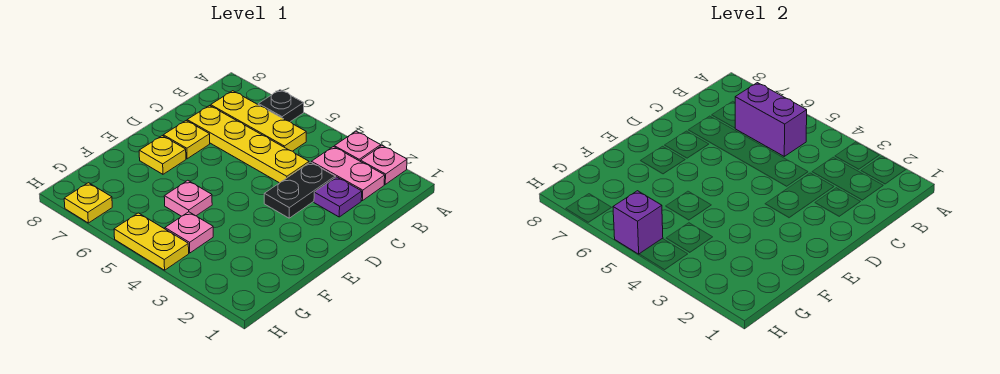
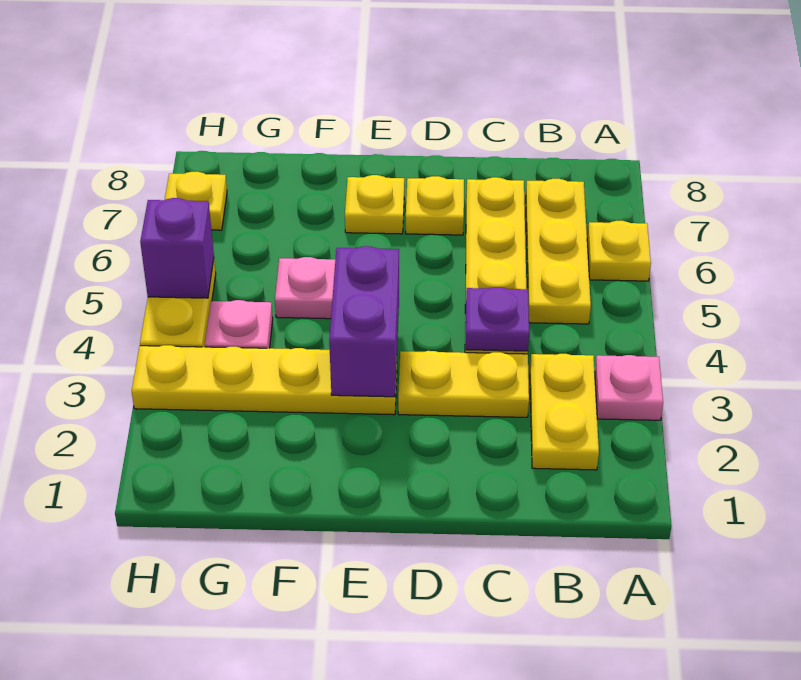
pink 1x1 plate [360,146,407,184] -> none
black 1x1 plate [258,90,304,122] -> yellow 1x1 plate [587,221,651,281]
pink 1x2 plate [311,147,385,201] -> yellow 1x2 plate [530,354,599,470]
purple 1x2 brick [735,83,807,156] -> purple 1x2 brick moved to [329,246,399,397]
purple 1x1 plate [314,177,362,217] -> purple 1x1 plate moved to [466,287,529,351]
black 1x2 plate [264,162,335,218] -> yellow 1x2 plate [398,351,529,417]
none -> yellow 1x4 plate [132,345,397,415]

